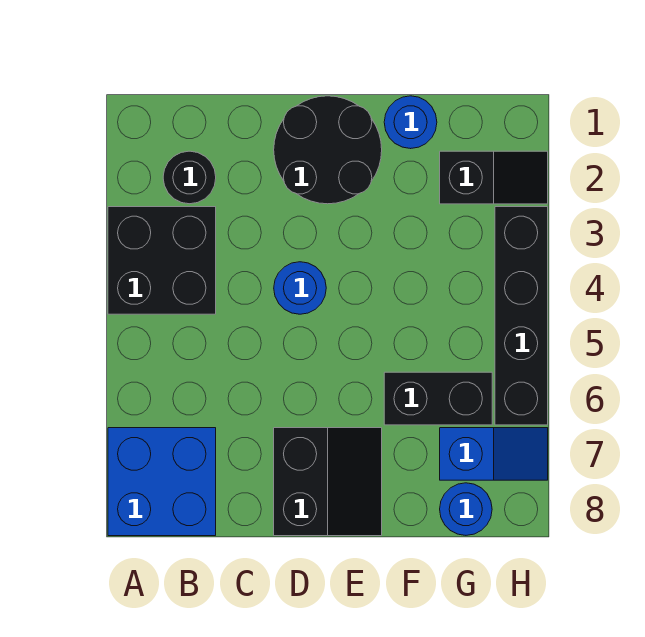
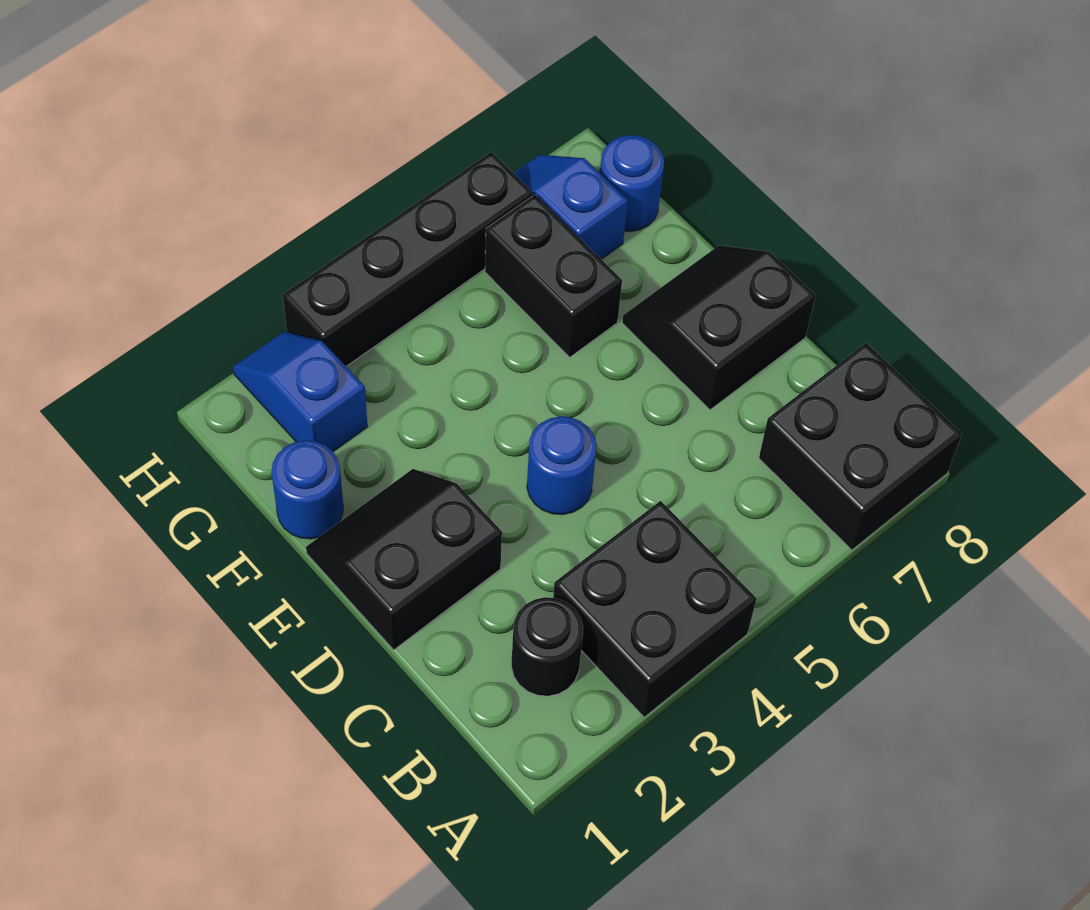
blue 2x2 brick [108,428,216,536] -> black 2x2 brick [759,343,962,550]
black 2x2 round brick [274,96,382,204] -> black 2x2 slope [306,469,502,650]
black 1x2 slope [440,151,548,204] -> blue 1x2 slope [233,331,368,452]

